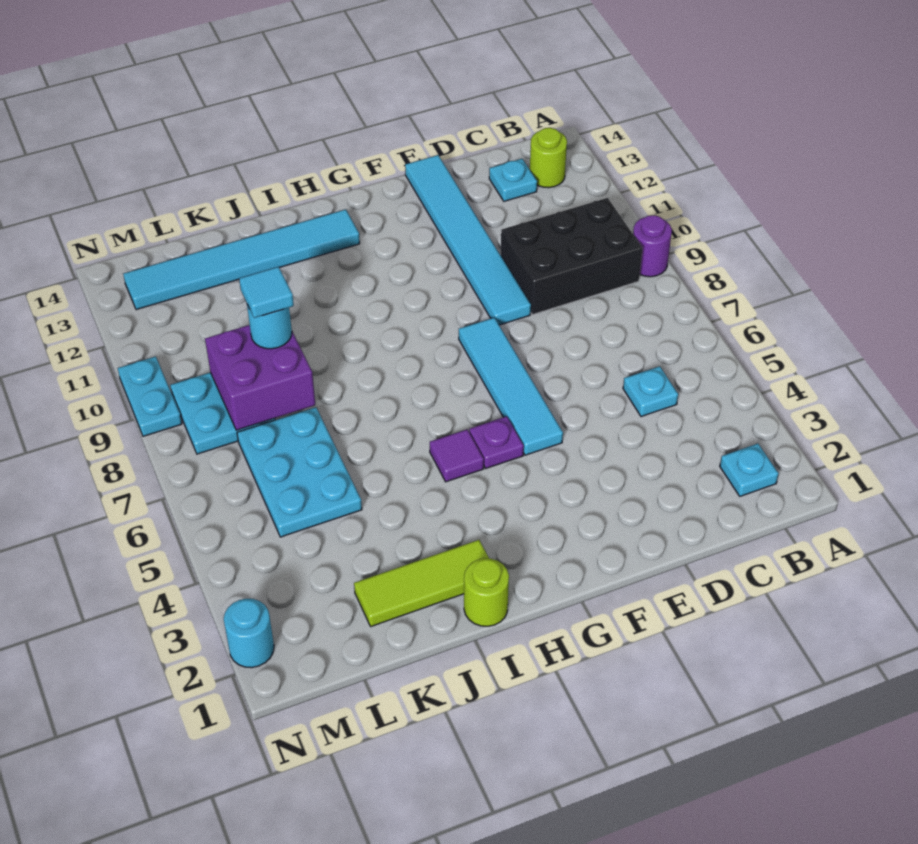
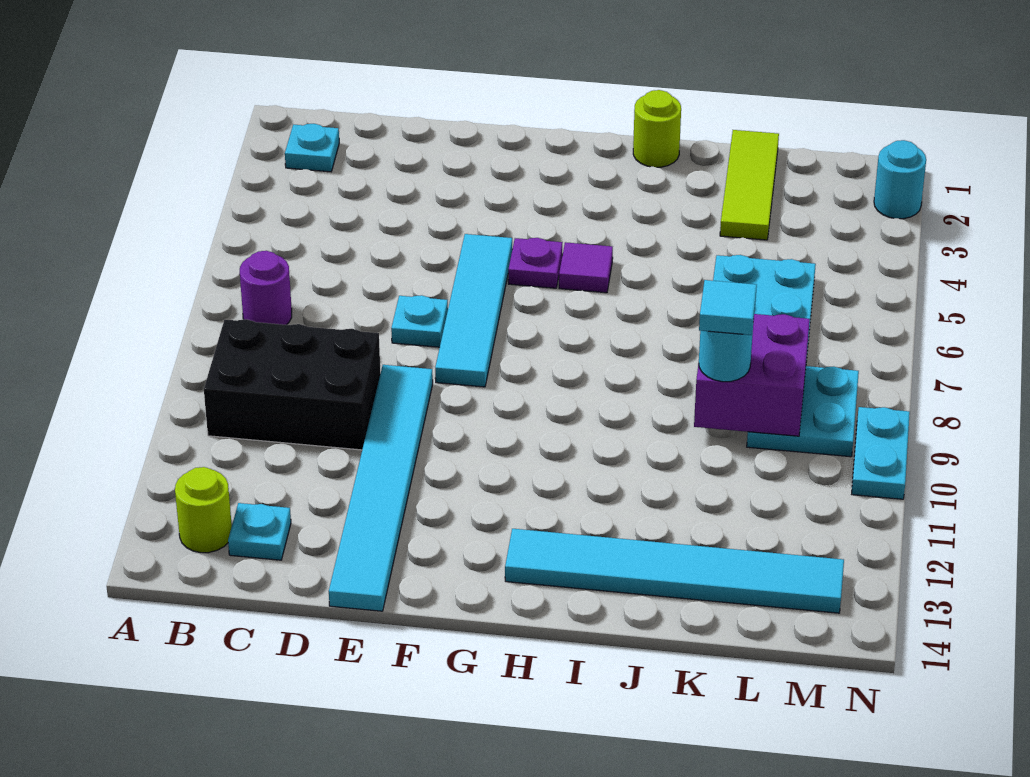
purple 1x1 round brick [633,215,672,277] -> purple 1x1 round brick moved to [240,251,292,325]
cyan 1x1 plate [623,366,678,417] -> cyan 1x1 plate moved to [391,295,448,347]
lime 1x3 tile [354,540,489,626] -> lime 1x3 tile turned to [720,130,779,240]

